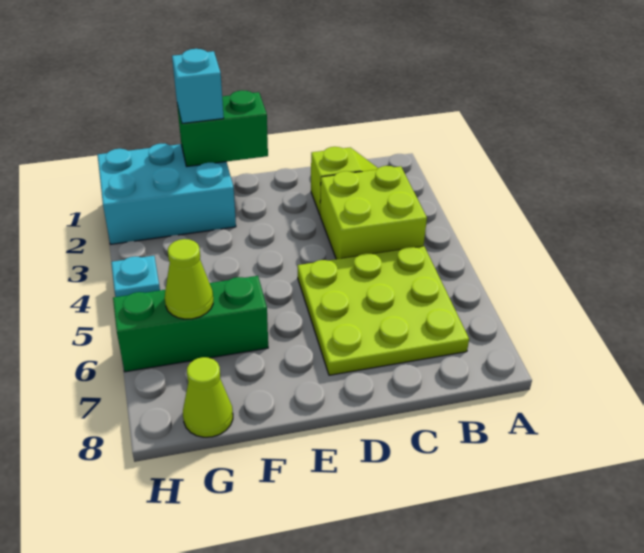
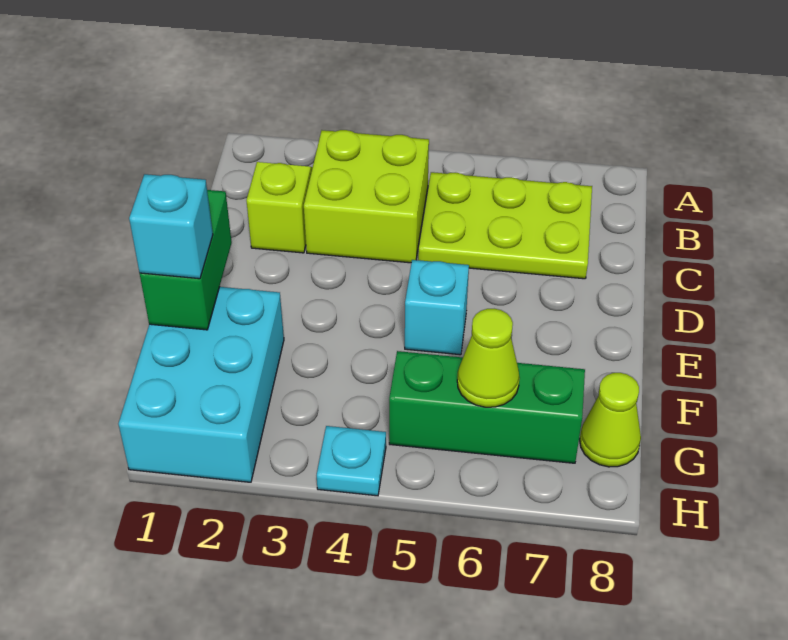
lime 3x3 plate [298,246,469,375] -> lime 2x3 plate [418,172,592,279]
none -> cyan 1x1 brick [405,260,469,355]
green 1x3 brick [113,276,268,372] -> green 1x3 brick turned to [389,351,585,463]

